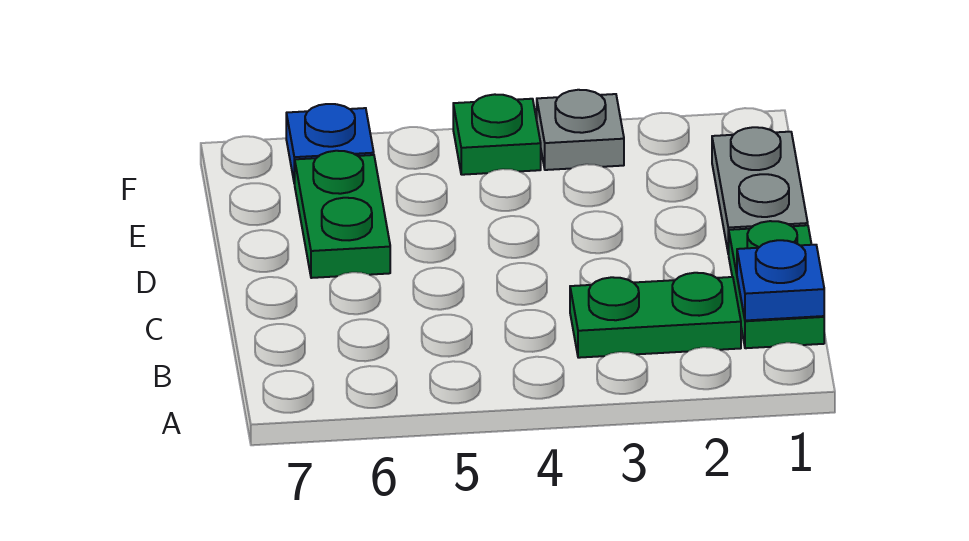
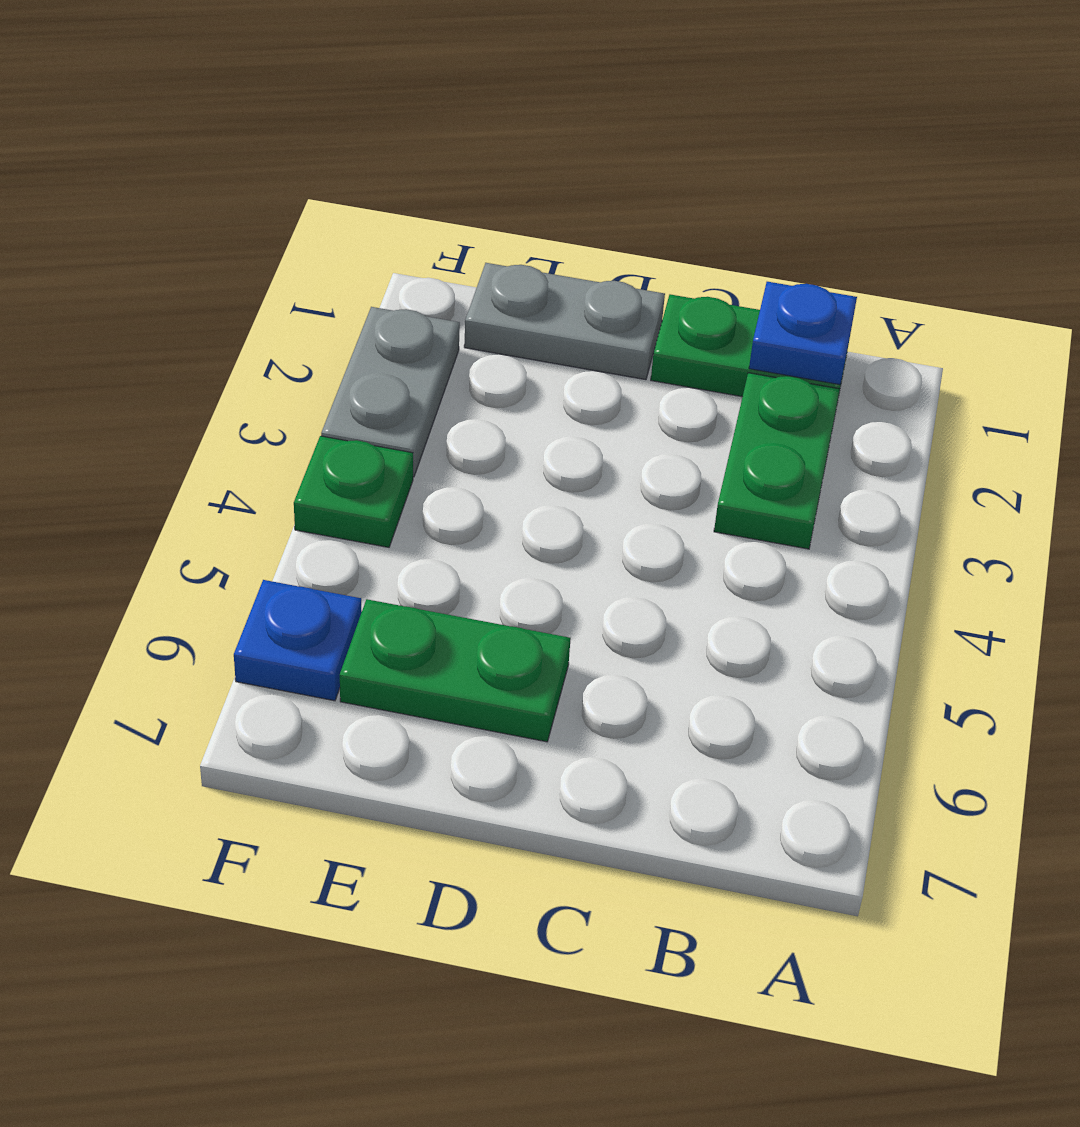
grey 1x1 plate [537,90,624,170] -> grey 1x2 plate [321,307,460,477]

